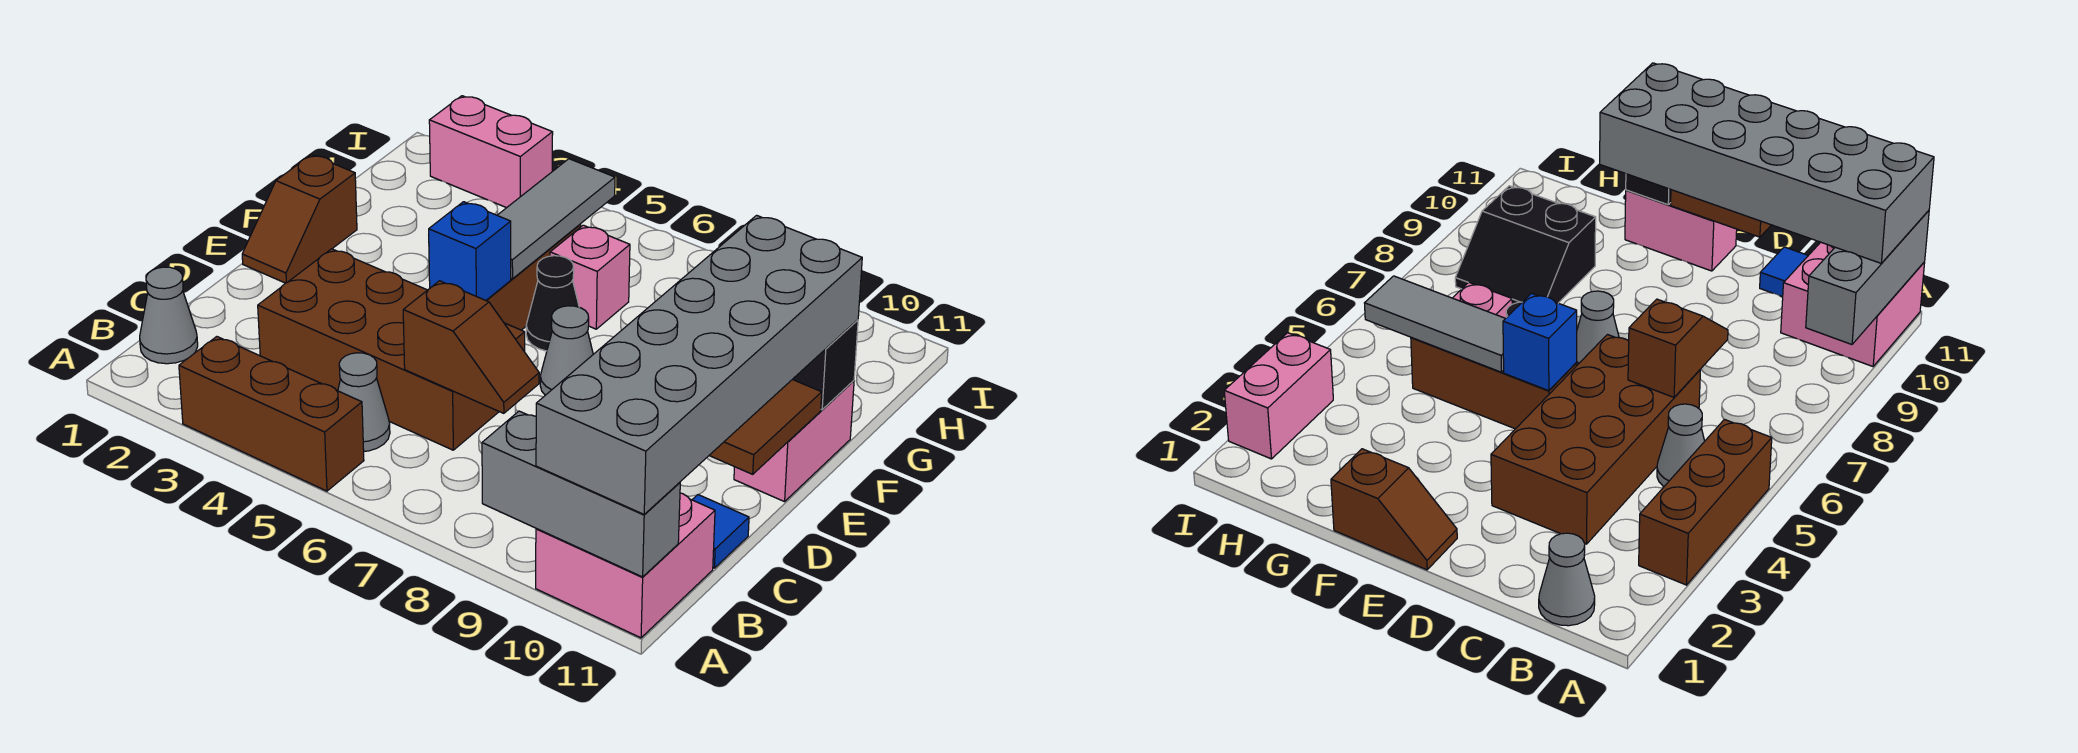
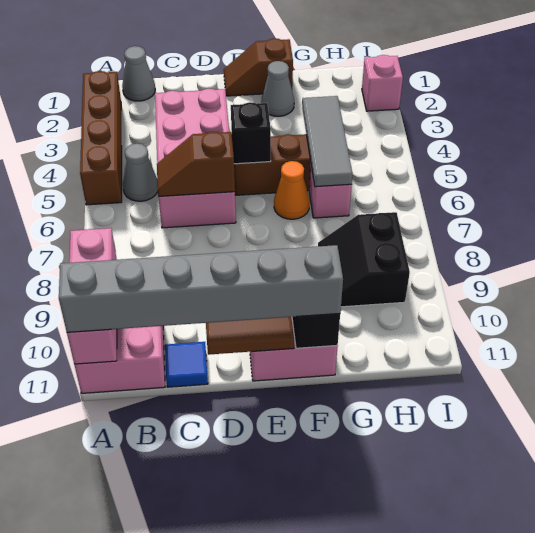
brown 1x3 brick [179,337,364,491] -> brown 1x4 brick [80,71,122,205]
grey 1x3 brick [482,411,680,577] -> pink 1x3 brick [67,228,117,364]
grey 2x6 brick [536,215,862,514] -> grey 1x6 brick [59,245,343,332]
brown 2x4 brick [258,249,525,450] -> pink 2x4 brick [155,89,236,228]
brown 1x2 slope [403,281,539,413] -> brown 1x2 slope turned to [157,132,235,196]
blue 1x1 brick [429,202,511,300] -> black 1x1 brick [231,102,271,164]
grey 1x1 cone [540,306,593,395] -> grey 1x1 cone moved to [261,61,294,116]
grey 1x3 tile [497,159,615,279] -> grey 1x3 tile turned to [302,96,352,187]
black 1x1 cone [526,256,579,351] -> orange 1x1 cone [274,161,310,219]
black 2x2 slope [1455,186,1596,304] -> black 2x2 slope turned to [318,212,410,307]
pink 1x2 brick [429,96,553,208] -> pink 1x1 brick [362,55,403,111]

